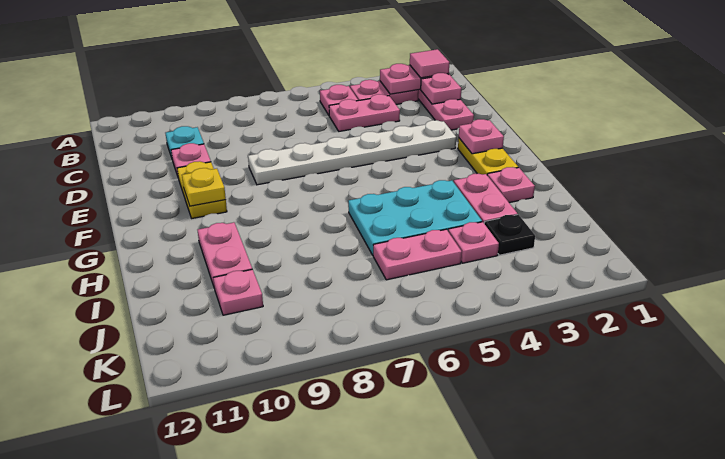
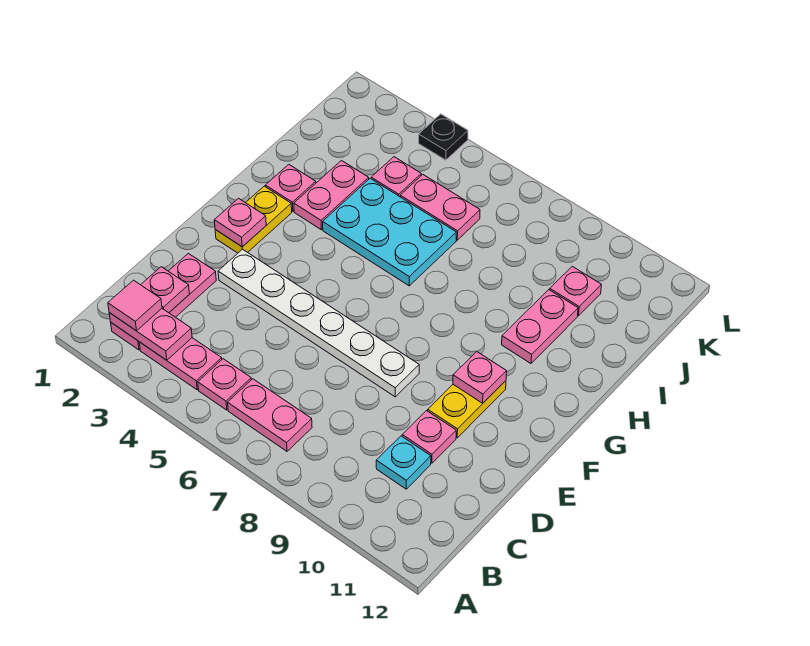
pink 1x2 plate [329,94,400,131] -> pink 1x2 plate moved to [228,379,312,451]
yellow 1x1 plate [182,168,226,206] -> pink 1x1 plate [453,352,507,403]
black 1x1 plate [484,215,535,255] -> black 1x1 plate moved to [419,114,468,160]

